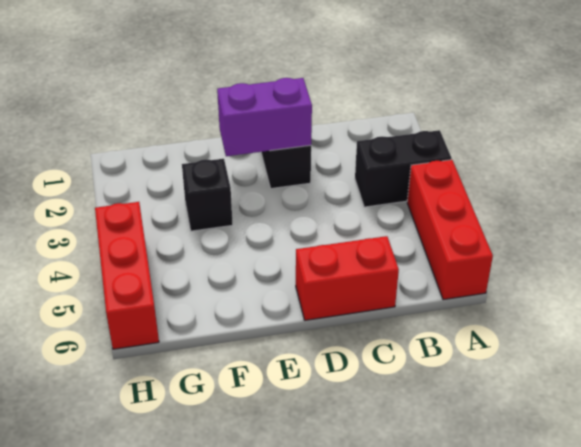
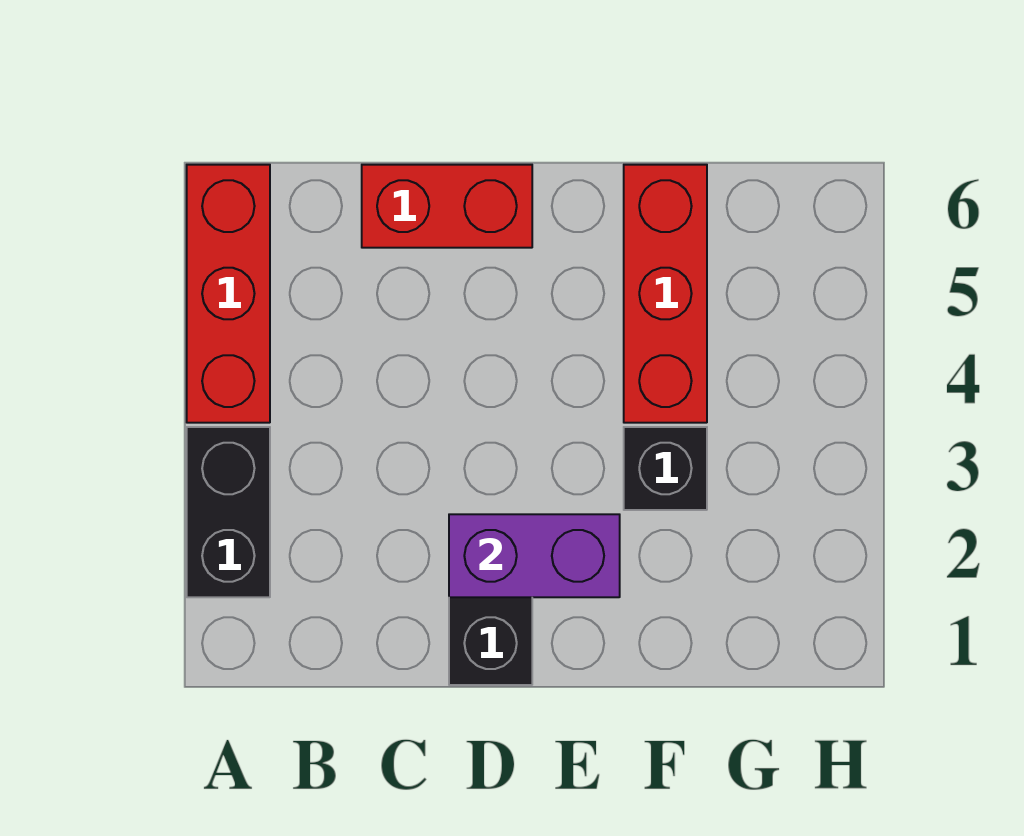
black 1x2 brick [355,130,452,207] -> black 1x2 brick turned to [187,427,270,597]
red 1x3 brick [95,202,159,349] -> red 1x3 brick moved to [624,165,707,423]

